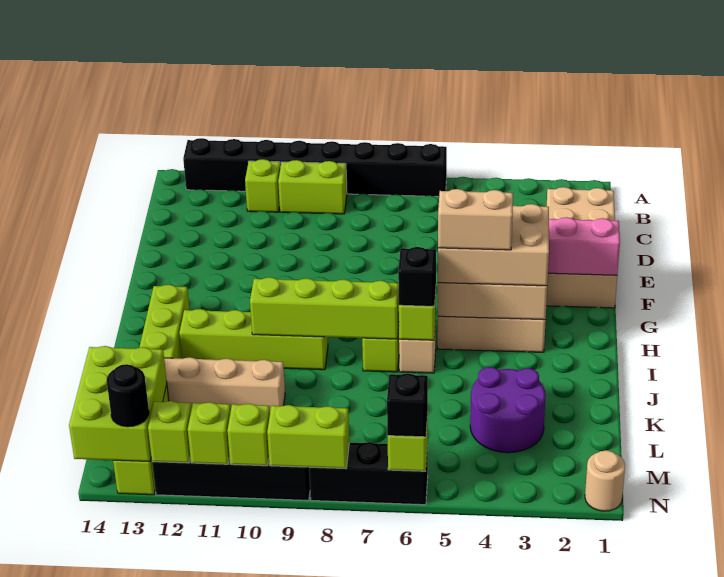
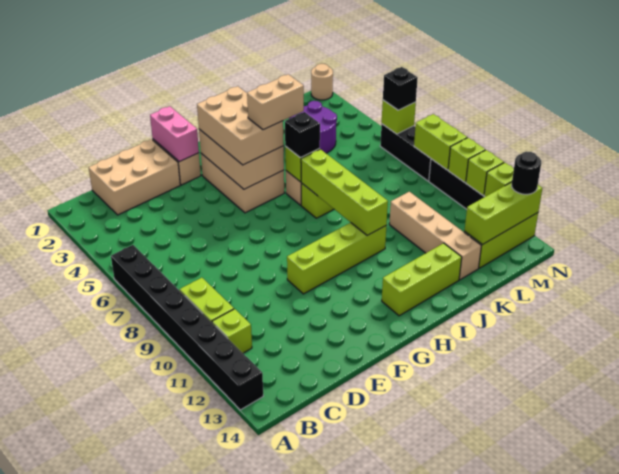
tan 1x2 brick [438,189,513,250] -> tan 1x2 brick turned to [247,74,304,130]
lime 1x4 brick [179,309,328,370] -> lime 1x4 brick turned to [287,223,386,294]
lime 2x3 brick [69,346,167,462] -> lime 1x3 brick [464,182,542,245]

